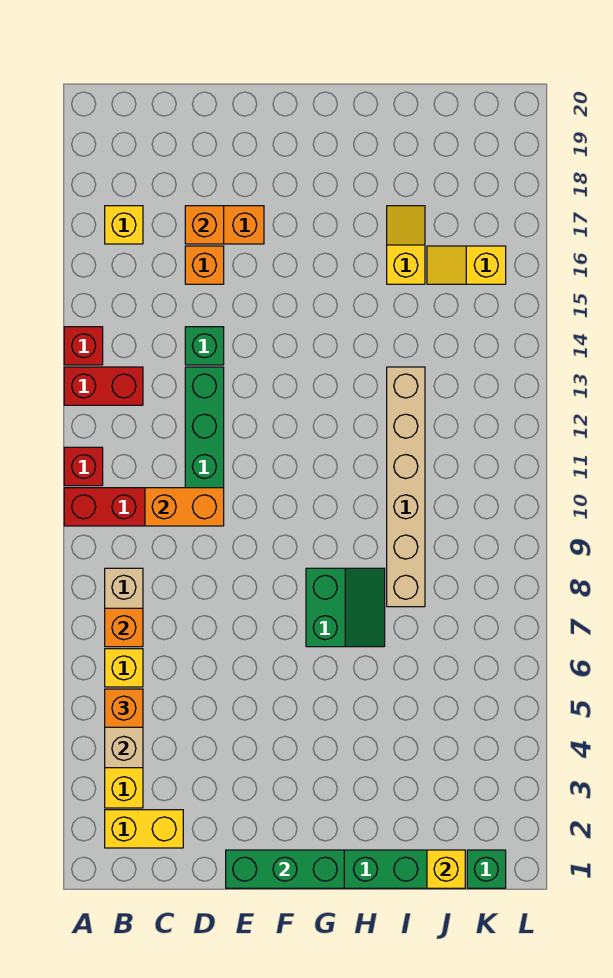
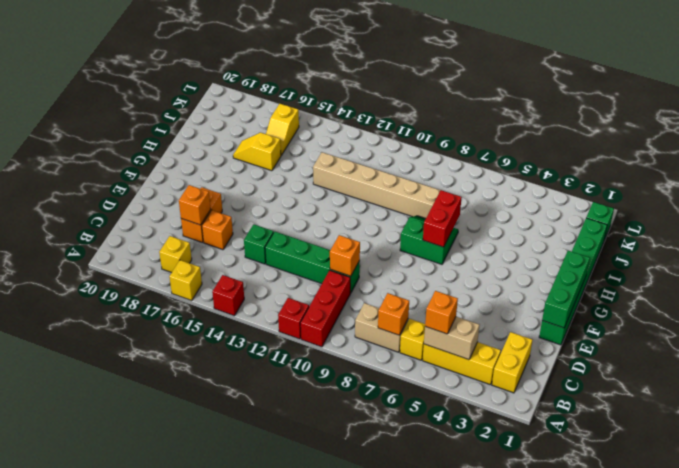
red 1x2 brick [64,367,143,405] -> red 1x2 brick moved to [423,190,462,247]
orange 1x2 brick [145,488,224,526] -> orange 1x1 brick [330,235,360,276]
yellow 1x1 brick [427,850,465,888] -> yellow 1x1 brick moved to [169,260,202,301]

